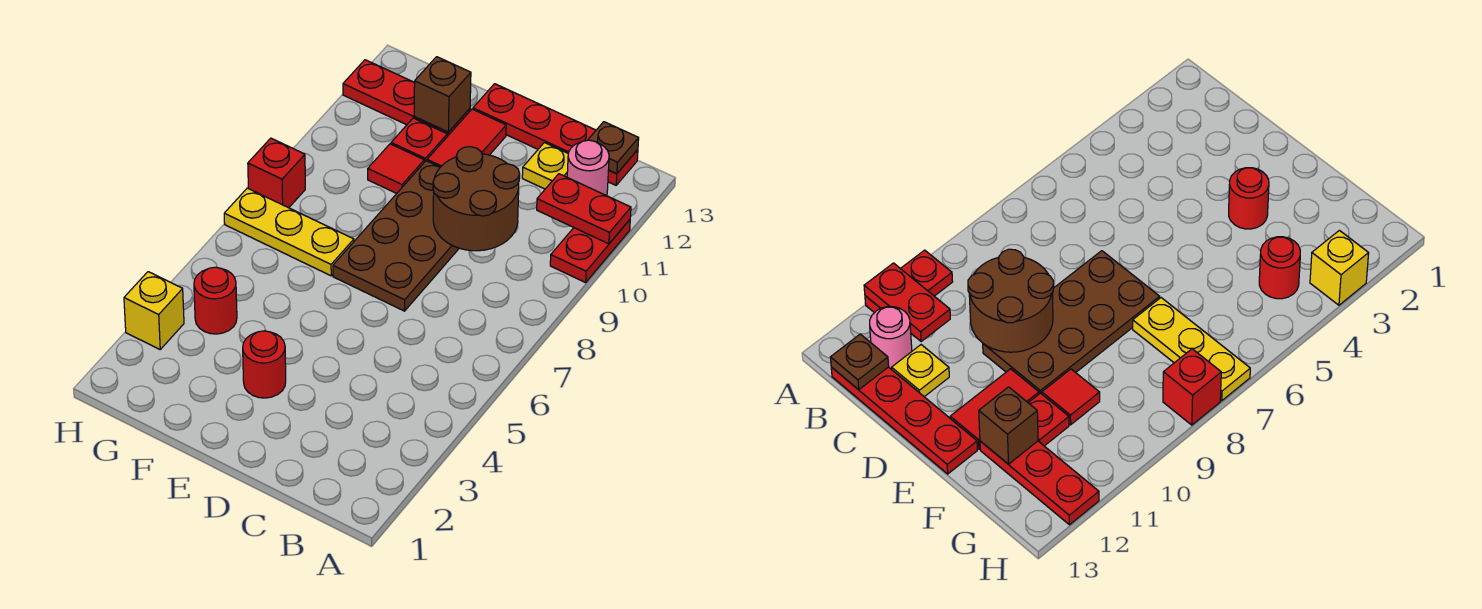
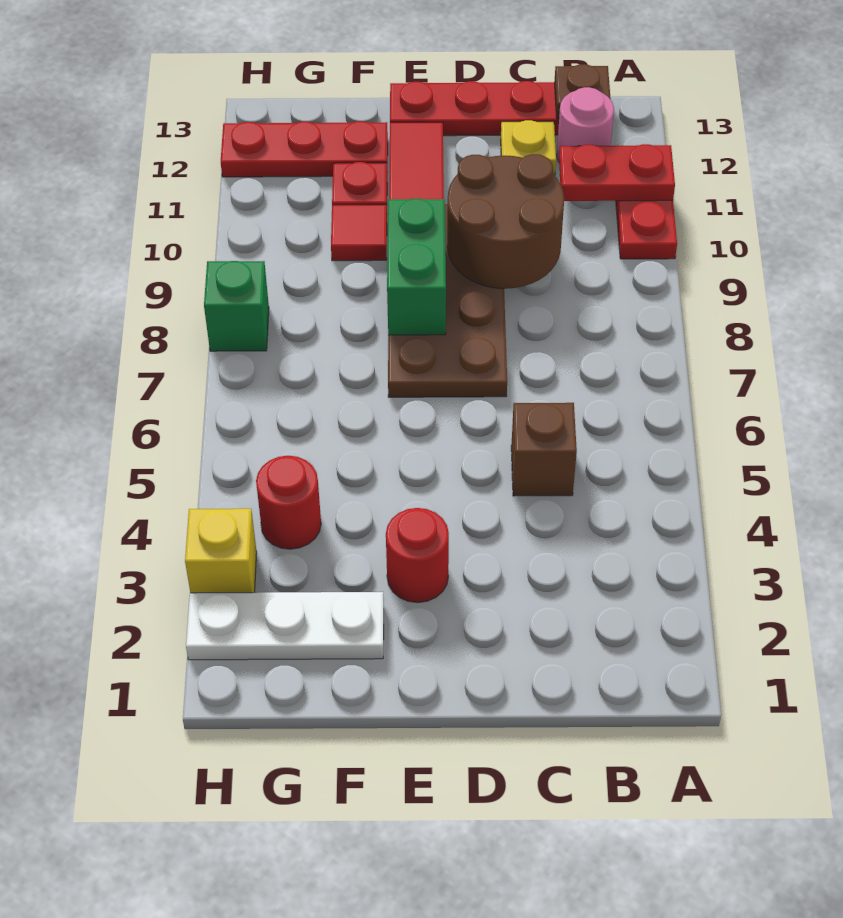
none -> green 1x2 brick [387,199,446,335]
none -> white 1x3 plate [186,592,384,660]
yellow 1x3 plate [224,188,354,276] -> none
brown 1x1 brick [414,57,471,132] -> brown 1x1 brick moved to [511,403,577,496]
red 1x1 brick [248,138,305,208] -> green 1x1 brick [204,261,269,351]

